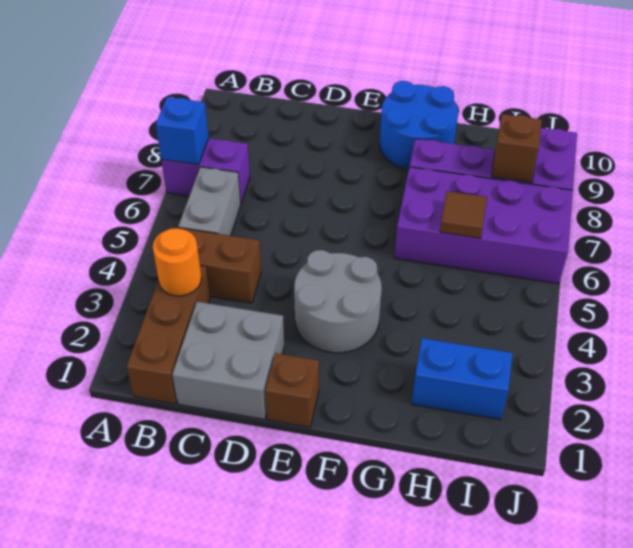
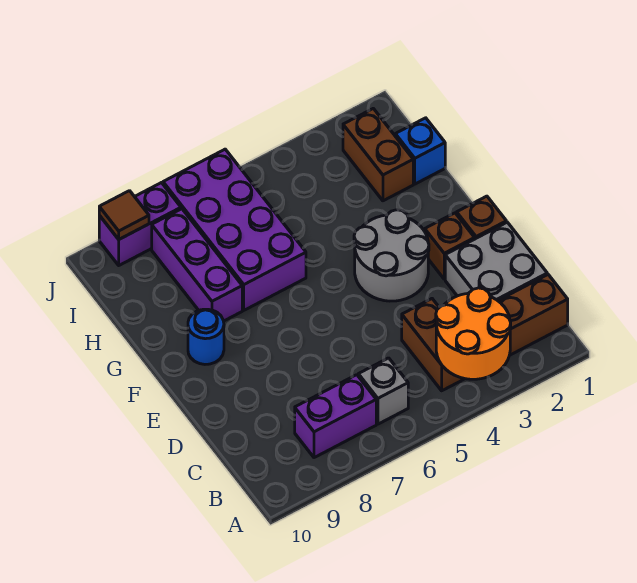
purple 1x2 brick [161,138,250,203] -> purple 1x2 brick turned to [295,375,376,458]
blue 1x1 brick [156,97,209,165] -> blue 1x1 brick moved to [395,118,445,184]
orange 1x1 round brick [153,228,201,296] -> orange 2x2 round brick [436,288,511,379]
grey 1x2 brick [178,167,241,236] -> grey 1x1 brick [358,358,408,424]
blue 2x2 round brick [380,81,458,170] -> blue 1x1 round brick [188,309,224,364]
blue 1x2 brick [412,338,513,420] -> brown 1x2 brick [343,109,413,201]
brown 1x1 tile [440,191,487,238] -> brown 1x1 tile moved to [99,191,149,239]
brown 1x1 brick [492,114,542,182] -> brown 1x1 brick moved to [425,213,475,279]

